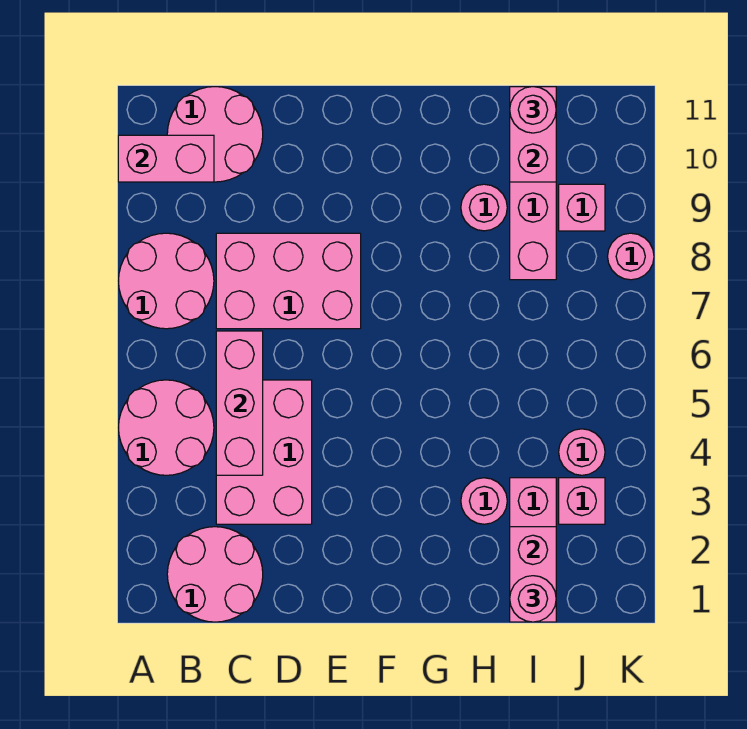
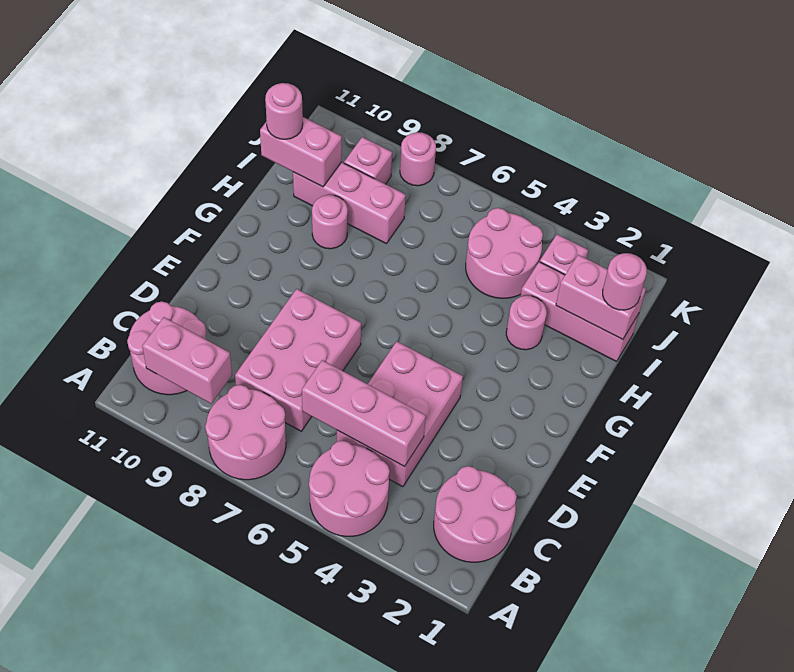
pink 1x2 brick [118,135,214,182] -> pink 1x2 brick turned to [142,317,232,404]
pink 2x3 brick [216,380,312,524] -> pink 2x3 brick turned to [337,341,463,487]
pink 1x1 round brick [559,429,605,475] -> pink 2x2 round brick [466,208,543,298]

